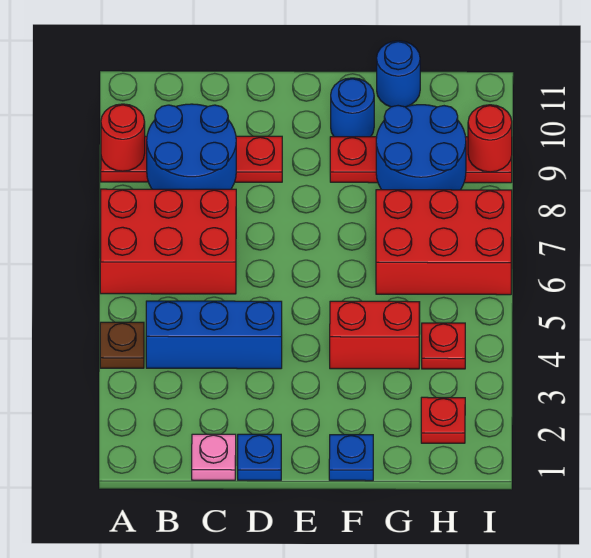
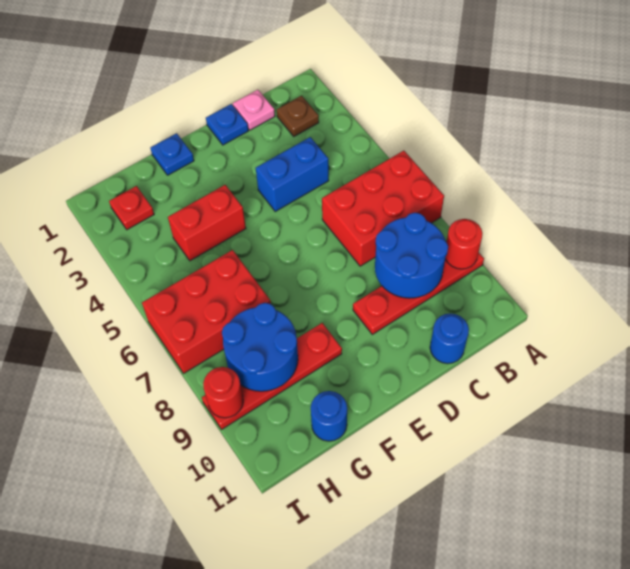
brown 1x1 plate [100,322,144,368] -> brown 1x1 plate moved to [277,96,319,136]
blue 1x3 brick [146,301,282,369] -> blue 1x2 brick [256,137,329,211]
blue 1x1 round brick [331,78,374,137] -> blue 1x1 round brick moved to [430,314,469,364]
red 1x1 plate [422,323,465,369] -> none

